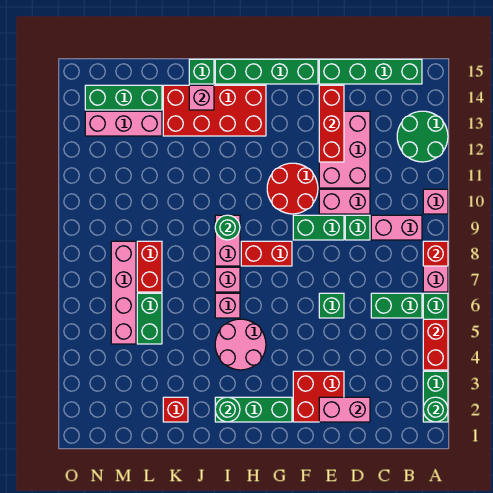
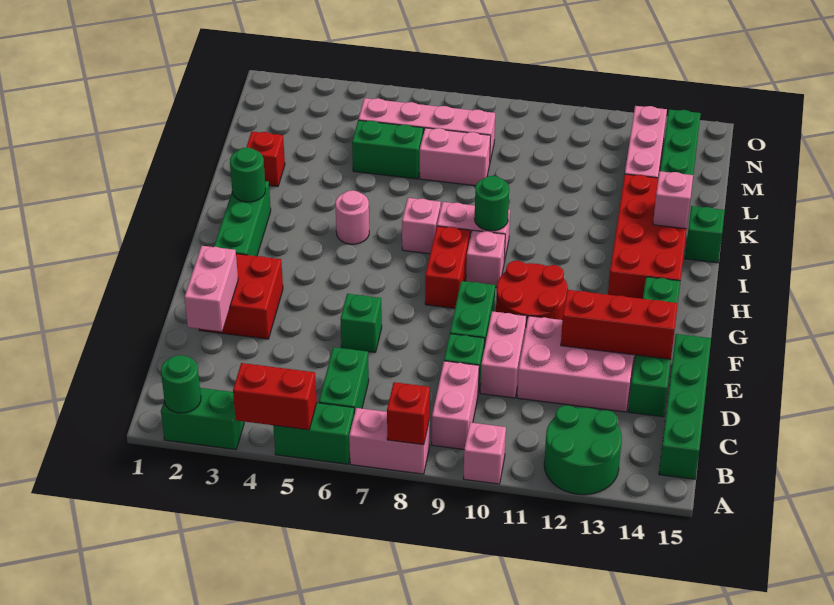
green 1x4 brick [215,59,318,84] -> green 1x4 brick moved to [628,277,680,417]
pink 2x2 round brick [215,319,266,370] -> pink 1x1 round brick [335,190,369,244]
pink 1x1 brick [215,293,240,318] -> pink 1x1 brick moved to [466,230,505,287]
red 1x2 brick [137,241,162,292] -> pink 1x2 brick [420,128,491,186]

